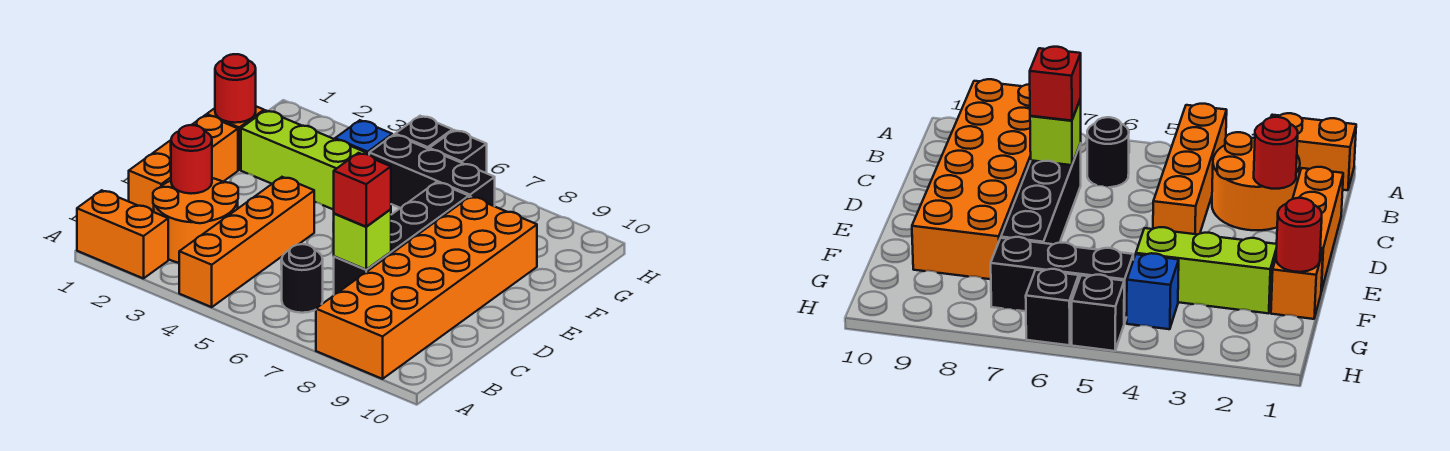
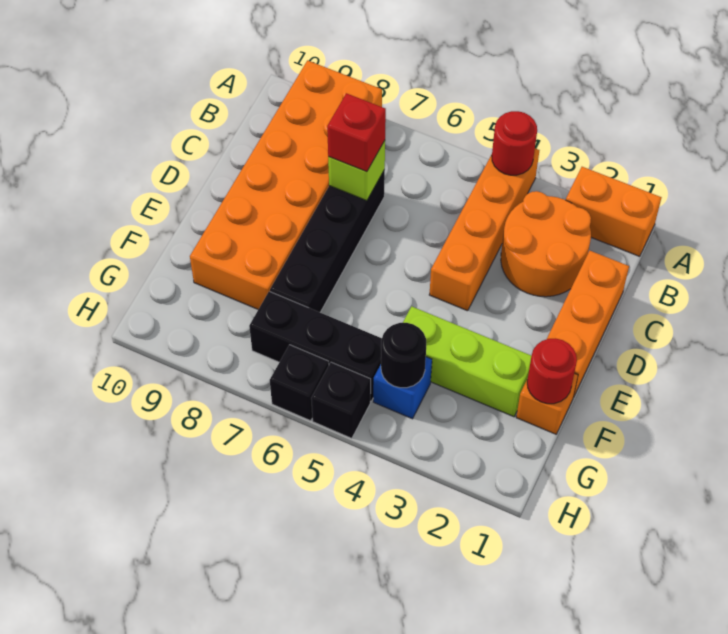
black 1x1 round brick [281,244,323,313] -> black 1x1 round brick moved to [381,323,426,388]
red 1x1 round brick [171,125,212,194] -> red 1x1 round brick moved to [492,111,537,175]

